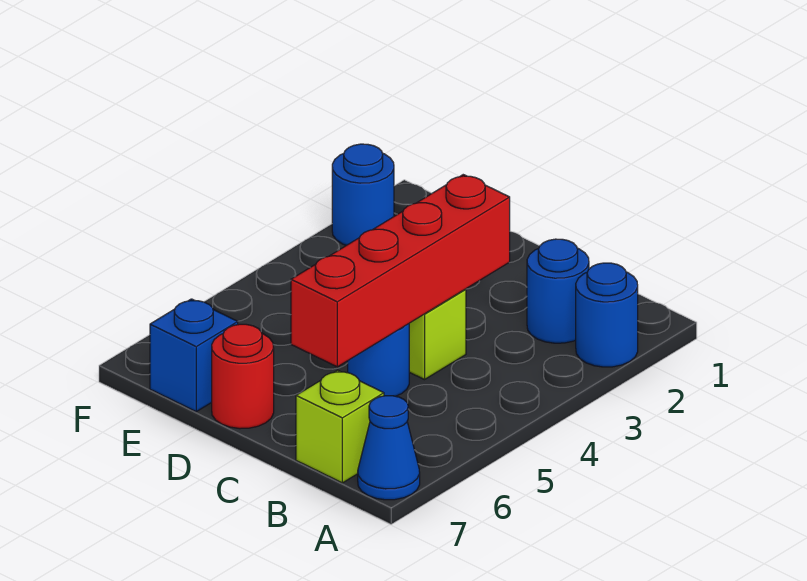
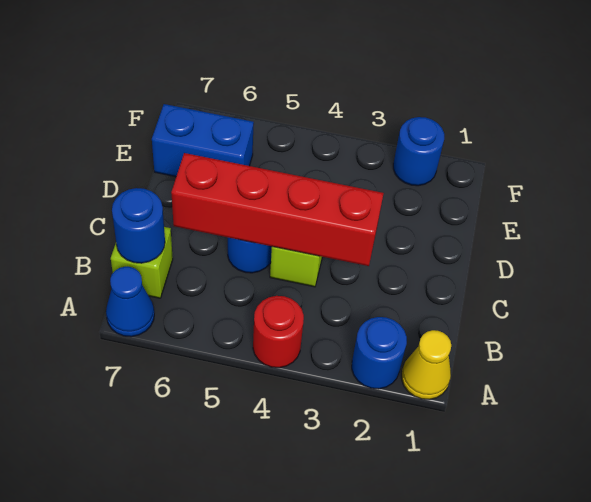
none -> yellow 1x1 cone [402,330,451,399]
blue 1x1 round brick [527,239,589,343] -> blue 1x1 round brick moved to [112,188,165,263]
red 1x1 round brick [212,324,274,429] -> red 1x1 round brick moved to [253,296,304,368]
blue 1x1 brick [150,299,238,412] -> blue 1x2 brick [152,104,254,177]

